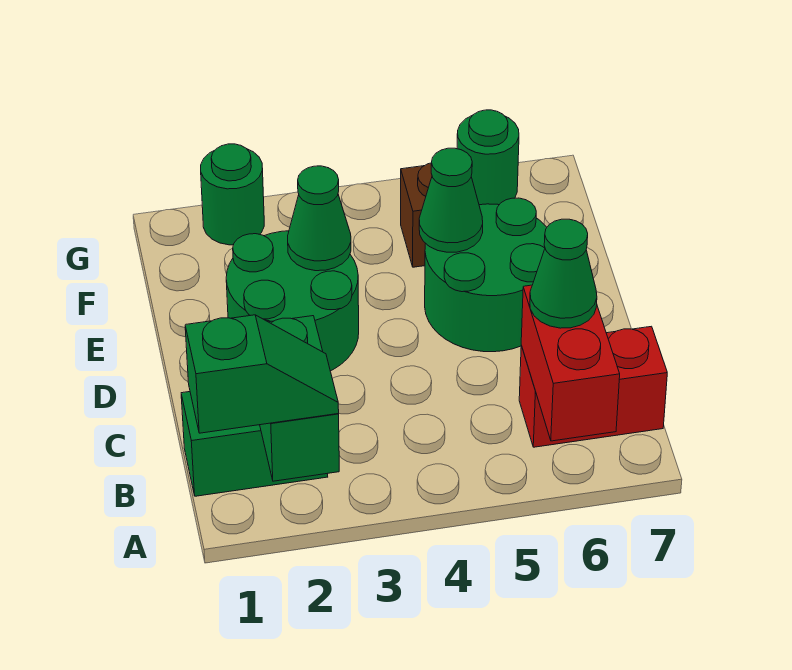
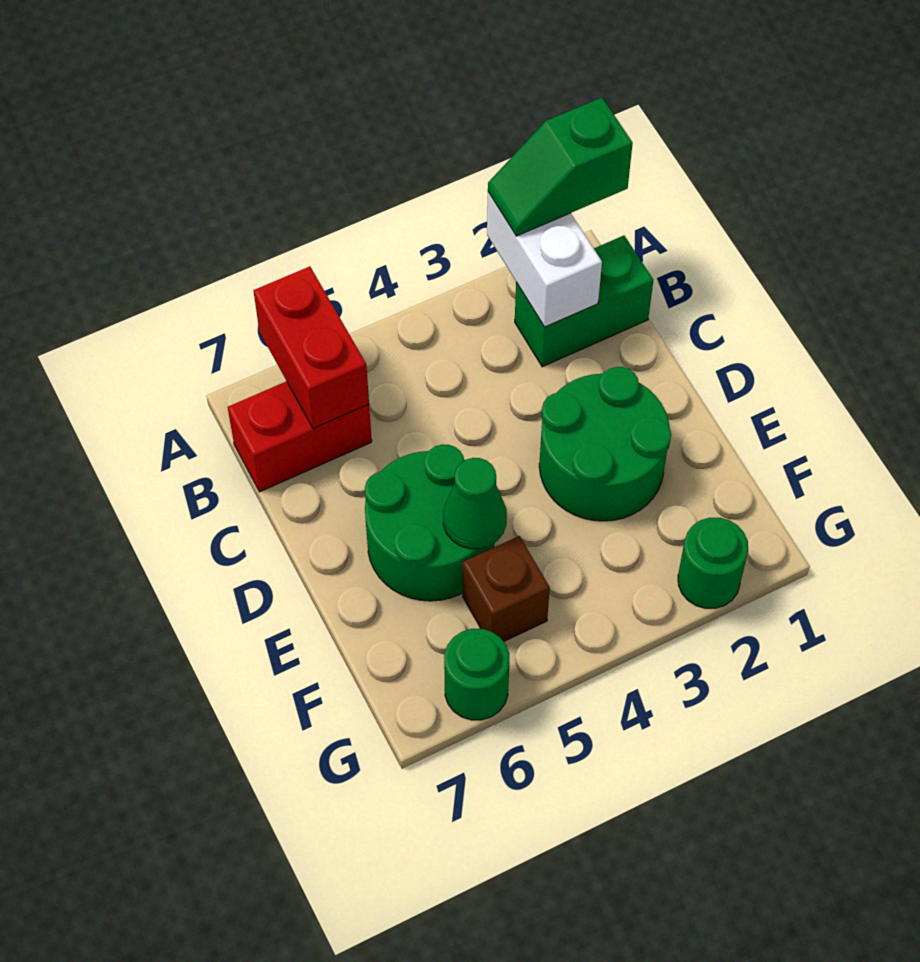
green 1x2 brick [260,316,339,481] -> white 1x2 brick [487,192,602,327]
green 1x1 cone [530,219,597,328] -> none
green 1x1 cone [288,166,351,271] -> none

